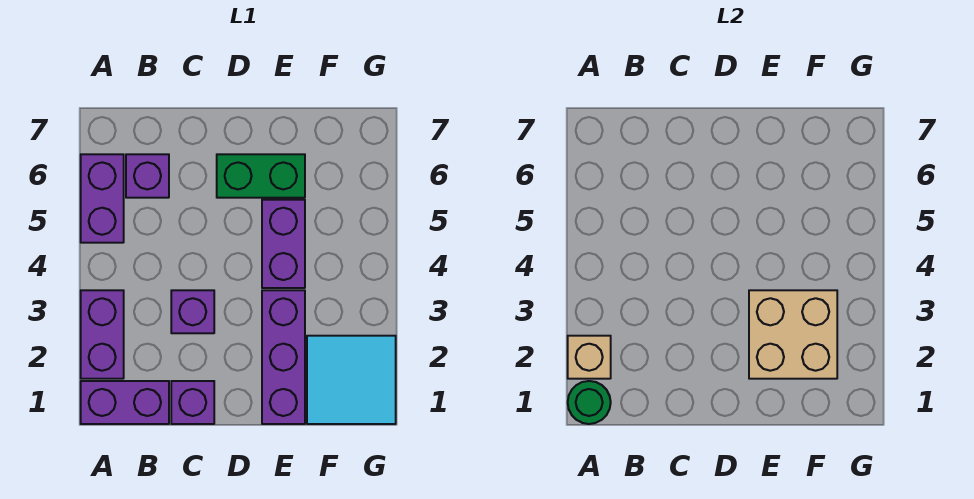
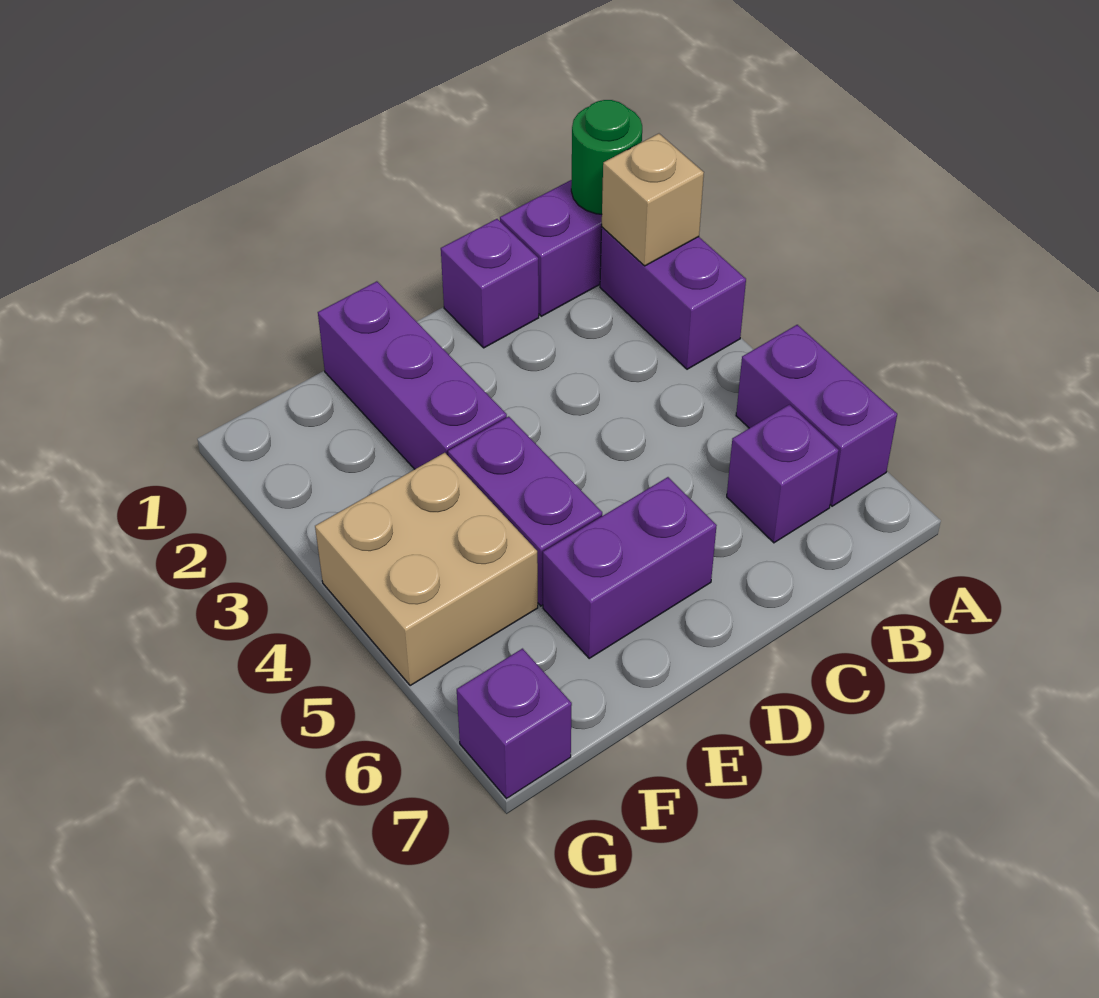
purple 1x1 brick [171,290,214,333] -> purple 1x1 brick moved to [457,649,572,798]
green 1x2 brick [217,154,305,198] -> purple 1x2 brick [543,477,717,658]
tan 2x2 brick [749,290,837,379] -> tan 2x2 brick moved to [315,453,538,686]
cyan 2x2 tile [307,336,396,424] -> none

